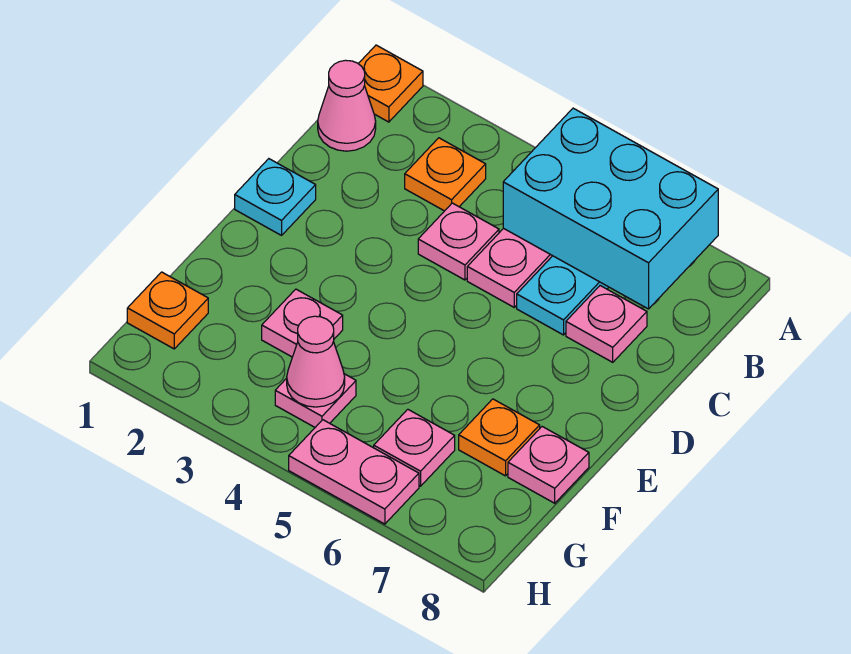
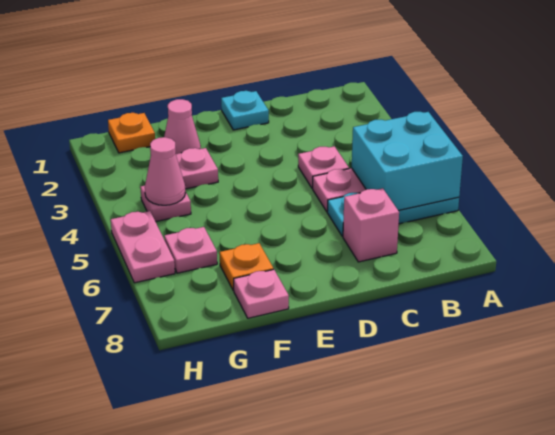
orange 1x1 plate [358,45,423,122] -> none
cyan 2x3 brick [503,108,718,309] -> cyan 2x2 brick [352,112,463,211]
pink 1x1 cone [318,60,376,151] -> pink 1x1 cone moved to [164,99,201,154]
orange 1x1 plate [405,138,486,211] -> none
pink 1x1 plate [566,286,647,362] -> pink 1x1 brick [343,188,399,262]

